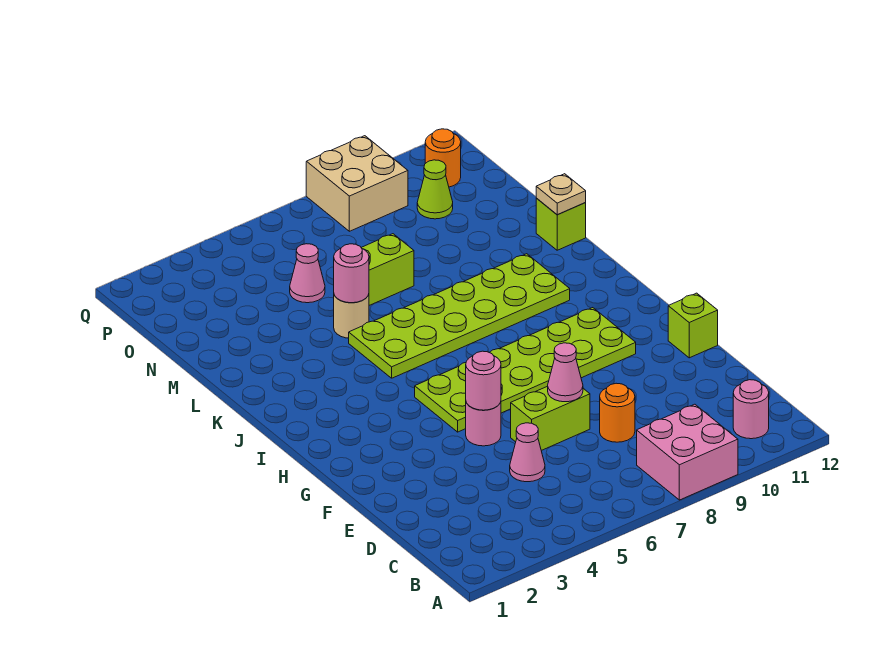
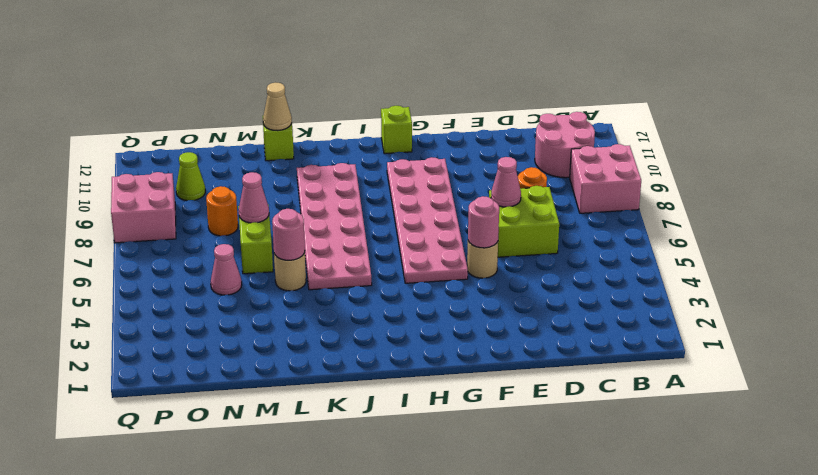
pink 1x1 round brick [733,380,769,439] -> pink 2x2 round brick [535,112,595,178]
pink 1x1 cone [510,423,545,482] -> pink 1x1 cone moved to [239,172,269,223]
lime 1x2 brick [511,386,590,451] -> lime 2x2 brick [489,186,559,257]
pink 1x1 round brick [466,402,501,446] -> tan 1x1 round brick [467,241,498,278]
lime 1x1 brick [668,293,718,358] -> lime 1x1 brick moved to [381,106,412,154]
lime 2x6 plate [415,308,636,432] -> pink 2x6 plate [387,157,468,283]
lime 2x6 plate [349,254,570,378] -> pink 2x6 plate [297,163,372,290]
tan 1x1 plate [536,174,586,215] -> tan 1x1 cone [263,83,292,131]
tan 2x2 brick [306,136,408,231] -> pink 2x2 brick [111,172,176,243]
orange 1x1 round brick [425,129,461,187] -> orange 1x1 round brick moved to [206,186,238,236]

